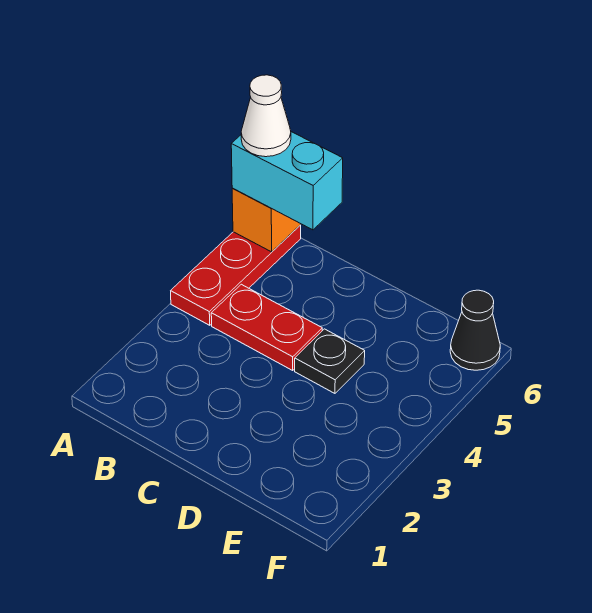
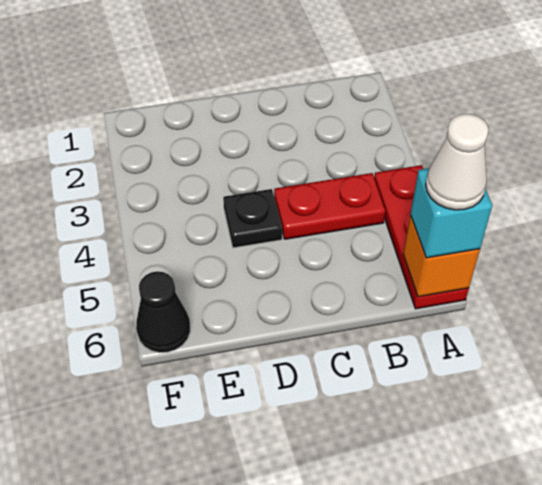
cyan 1x2 brick [231,132,343,230] -> cyan 1x1 brick [411,168,492,258]

